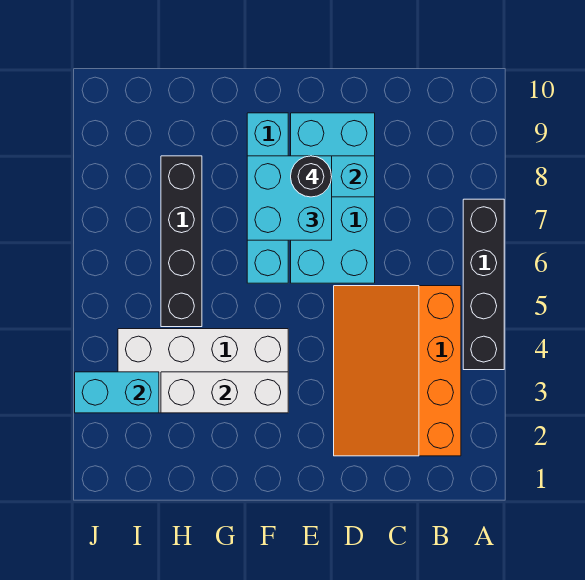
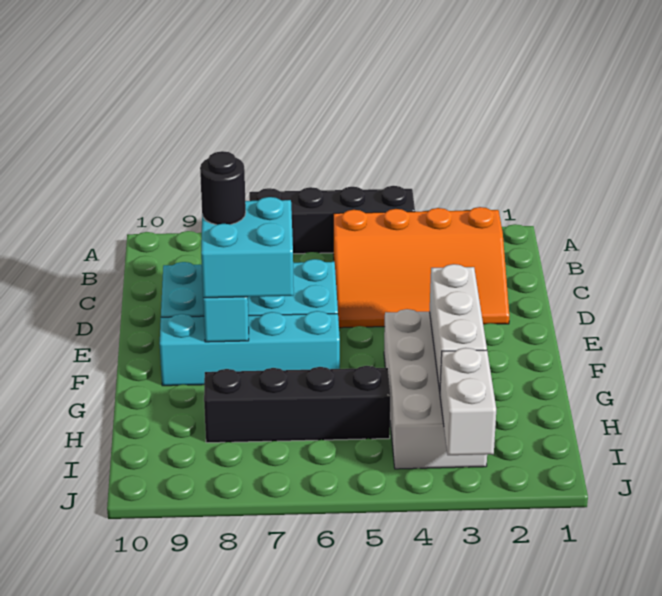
cyan 1x2 brick [75,372,159,413] -> white 1x2 brick [440,348,496,455]

